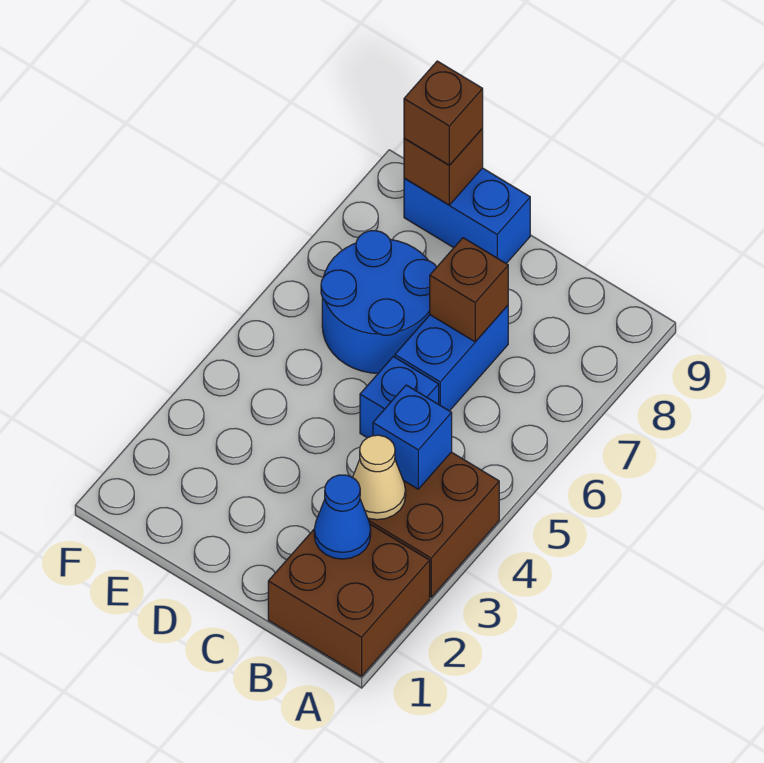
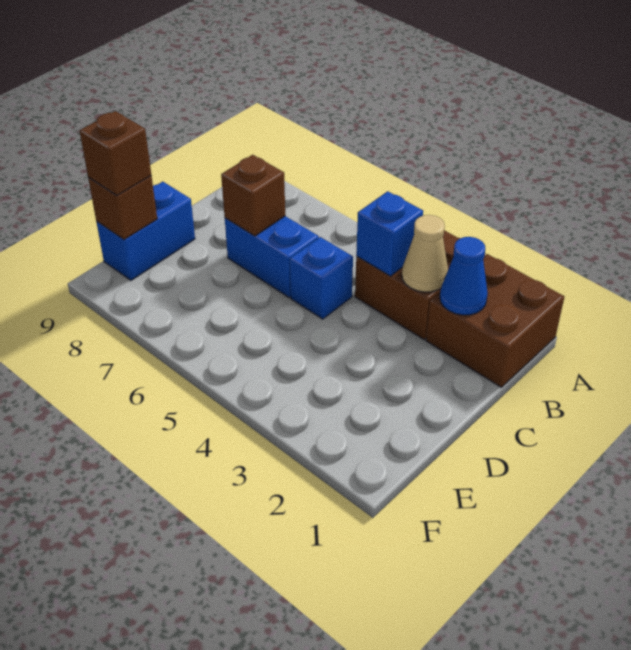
blue 2x2 round brick [321,231,436,373] -> none

